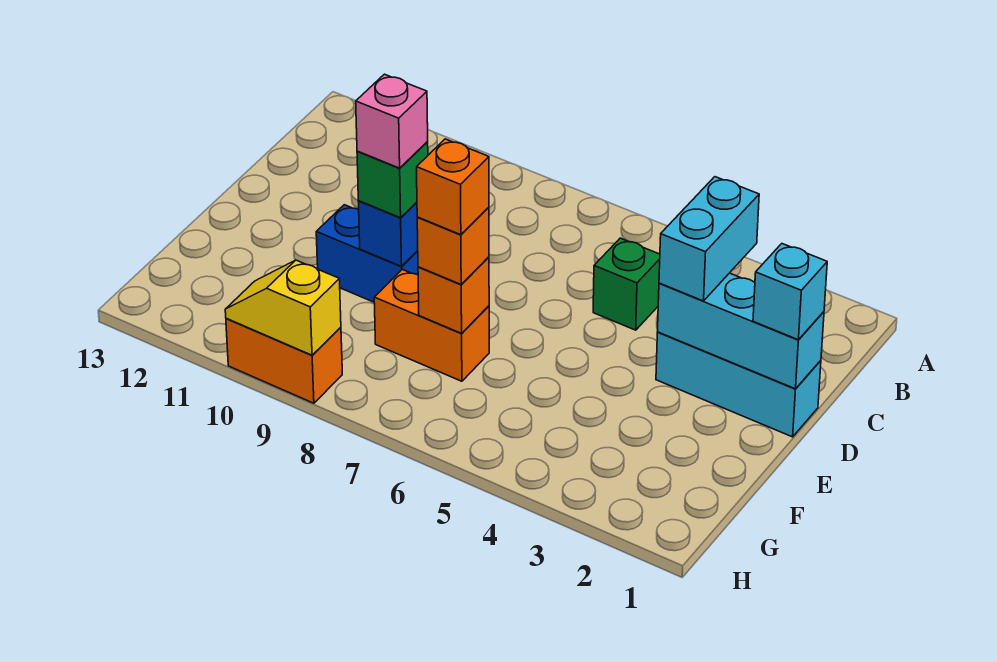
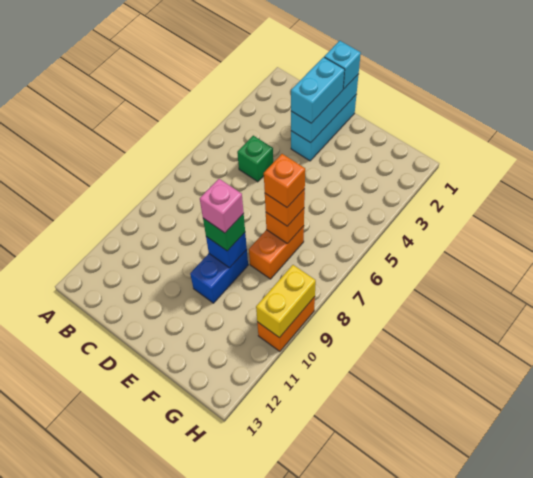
cyan 1x2 brick [659,177,759,301] -> cyan 1x2 brick turned to [291,57,345,123]
yellow 1x2 slope [225,260,341,355] -> yellow 1x2 brick [256,265,316,338]

